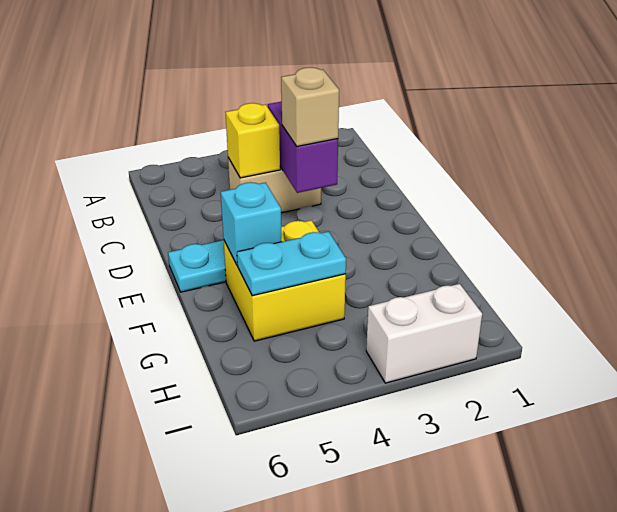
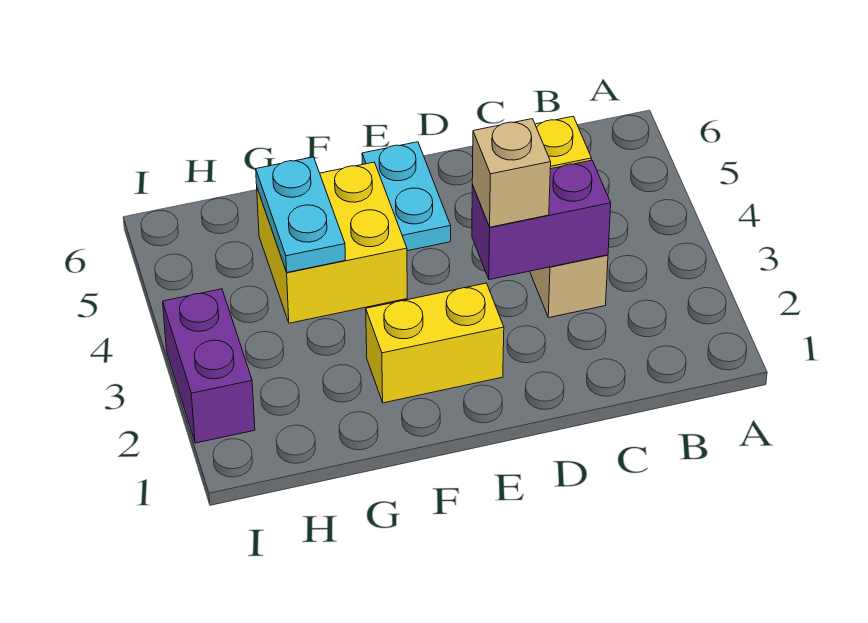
none -> yellow 1x2 brick [366,283,504,403]
cyan 1x1 brick [221,182,282,266] -> none
white 1x2 brick [366,284,482,383] -> purple 1x2 brick [163,289,255,443]

